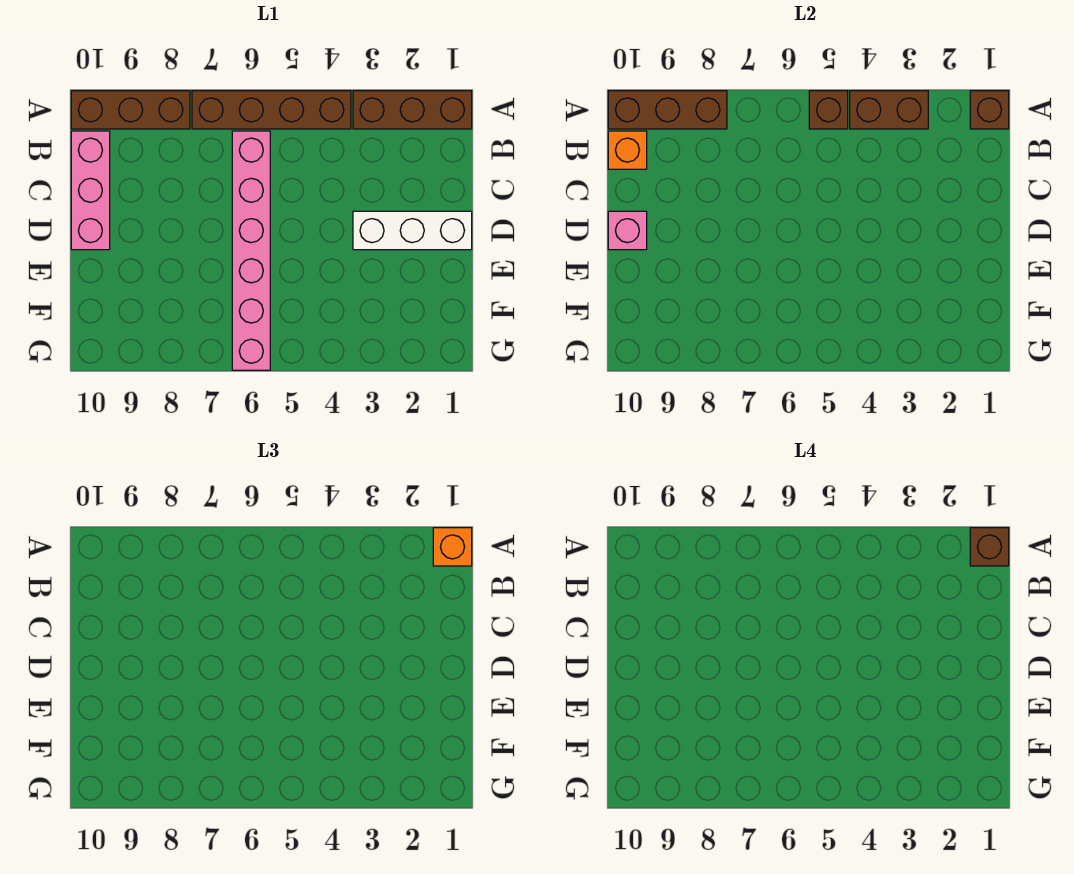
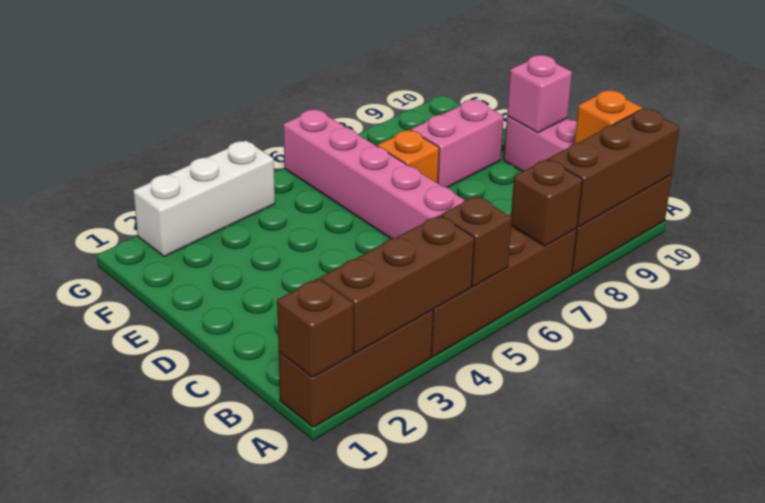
orange 1x1 brick [433,528,472,566] -> orange 1x1 brick moved to [377,130,439,183]
brown 1x1 brick [970,528,1009,566] -> brown 1x1 brick moved to [511,159,583,246]
brown 1x2 brick [850,91,928,129] -> brown 1x3 brick [320,215,475,353]
white 1x3 brick [353,211,472,250] -> white 1x3 brick moved to [133,140,275,257]
none -> pink 1x2 brick [411,100,504,188]

